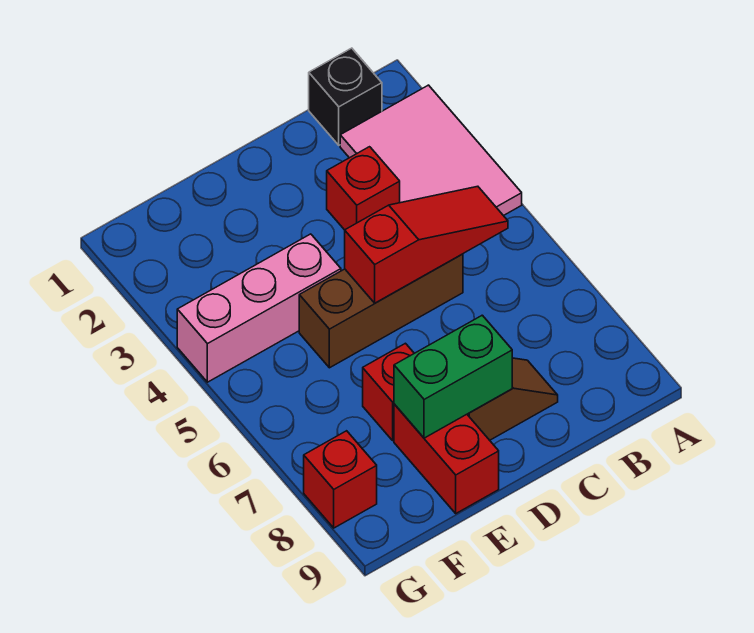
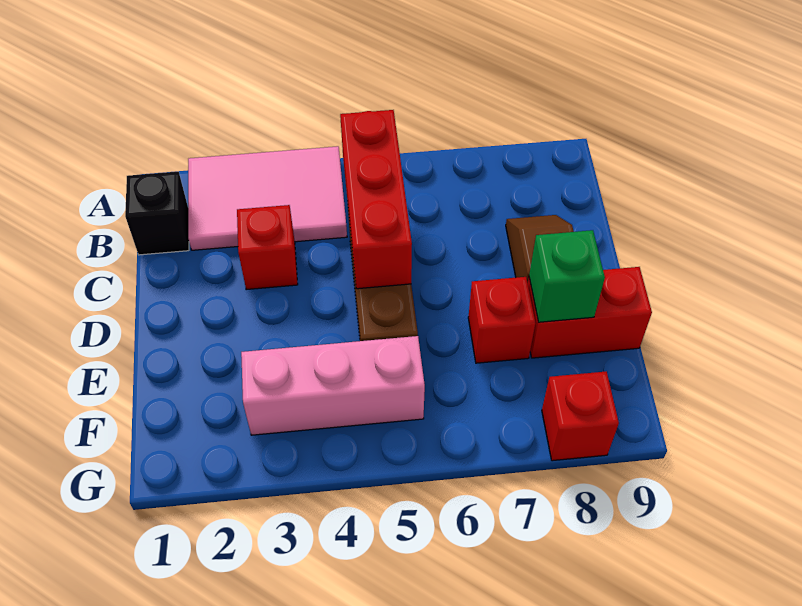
red 1x3 slope [345,186,508,303] -> red 1x3 brick [340,110,412,289]
green 1x2 brick [394,315,512,438] -> green 1x1 brick [529,230,605,322]
pink 1x3 brick [177,234,341,382] -> pink 1x3 brick turned to [241,336,425,435]

